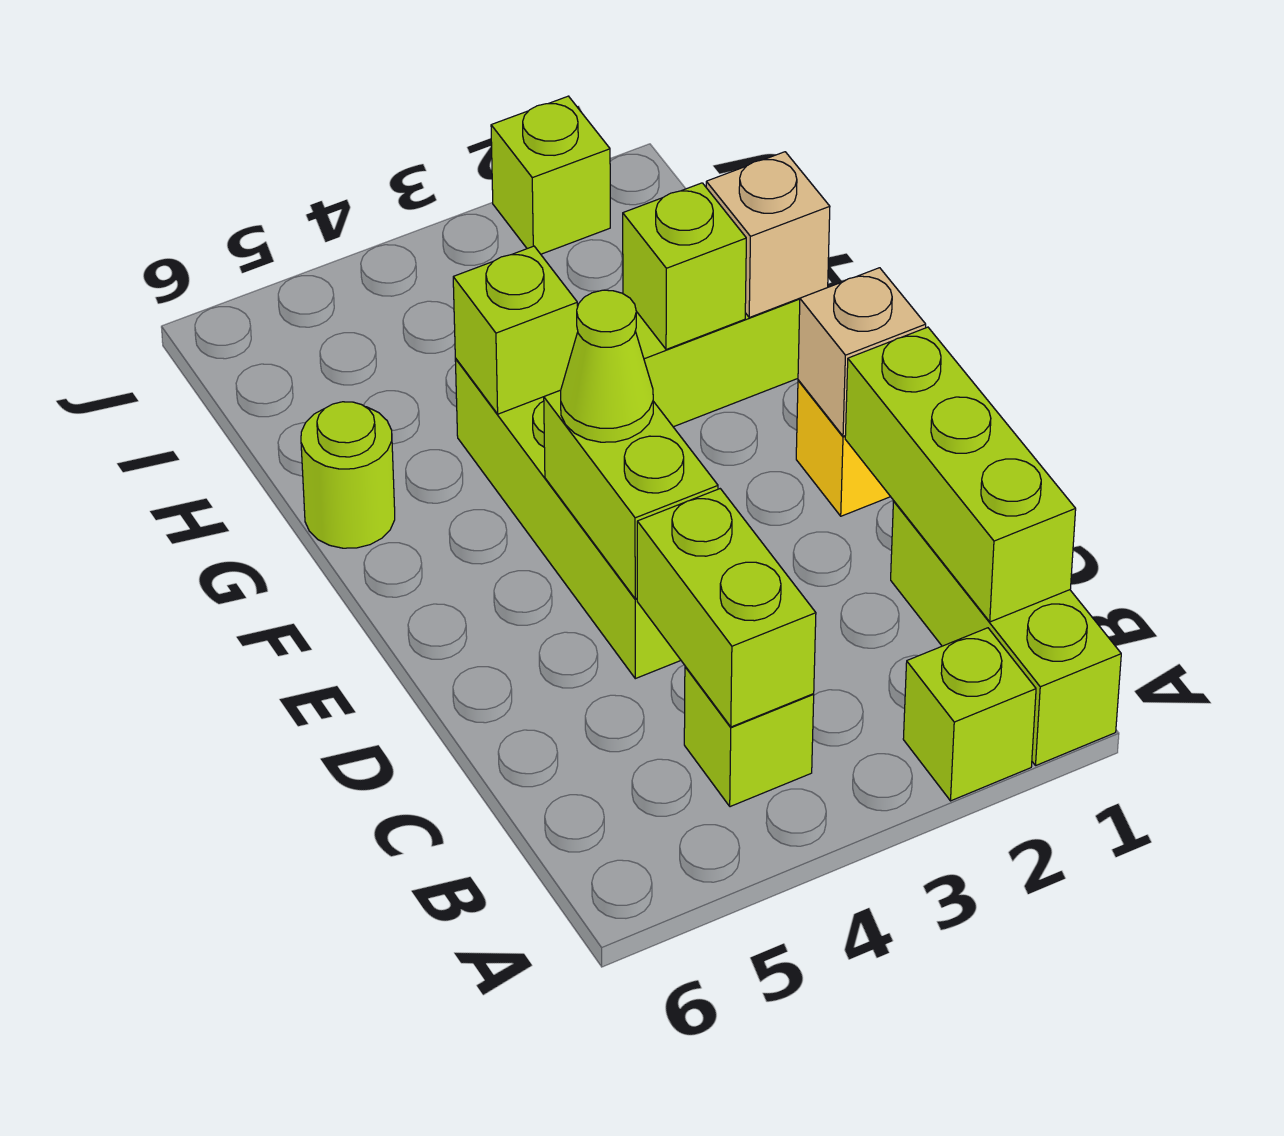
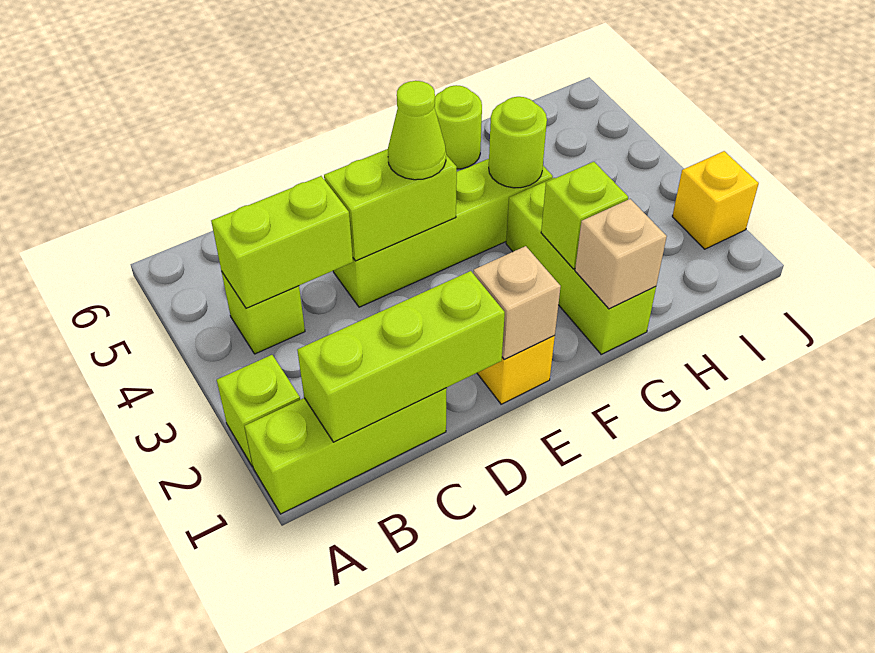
lime 1x1 brick [453,246,578,414] -> lime 1x1 round brick [489,97,547,188]
lime 1x1 brick [491,96,610,254] -> yellow 1x1 brick [672,151,759,249]

